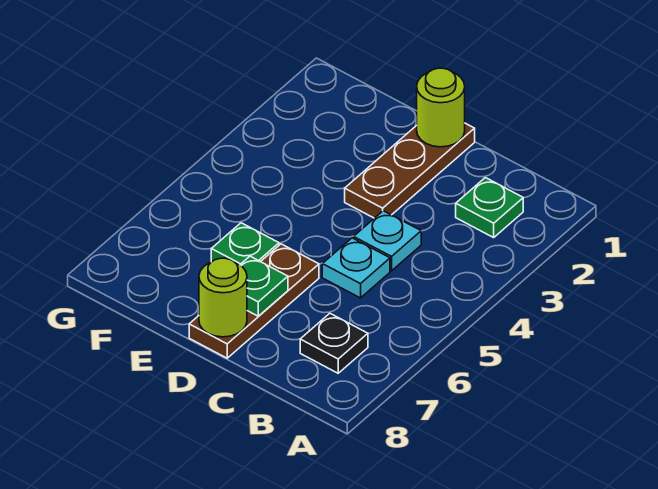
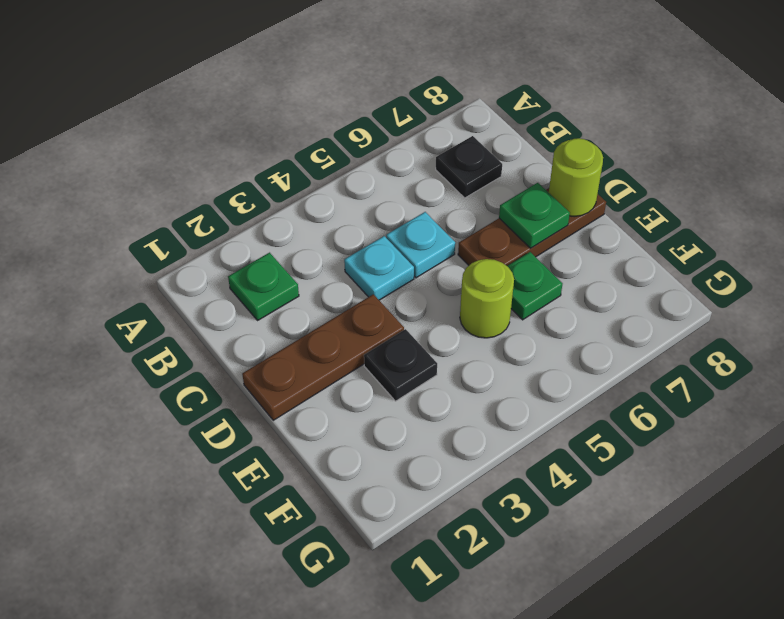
lime 1x1 round brick [417,68,465,147] -> lime 1x1 round brick moved to [460,259,514,338]
none -> black 1x1 plate [364,329,437,401]

